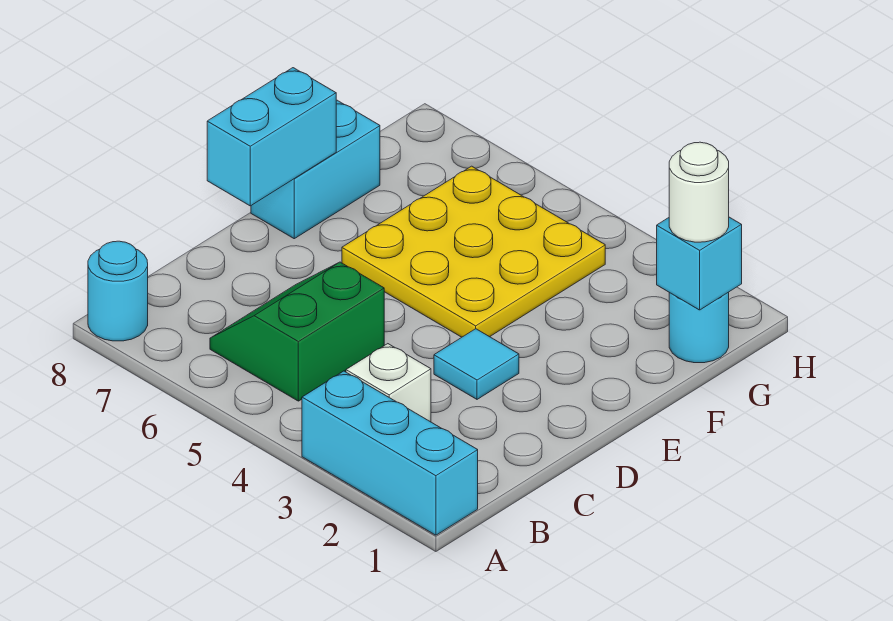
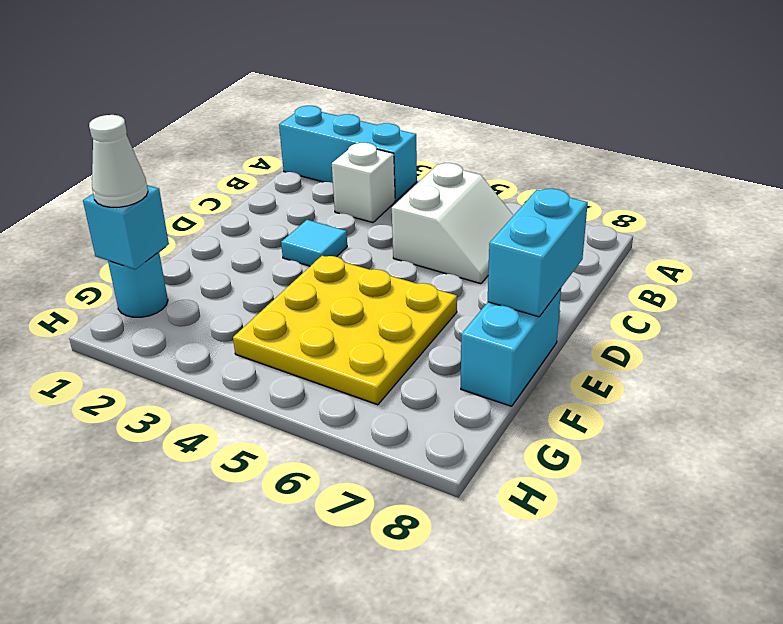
cyan 1x1 round brick [88,241,148,341] -> none
green 2x2 slope [210,262,384,401] -> white 2x2 slope [391,163,514,284]
white 1x1 round brick [669,142,729,242] -> white 1x1 cone [89,115,148,207]

